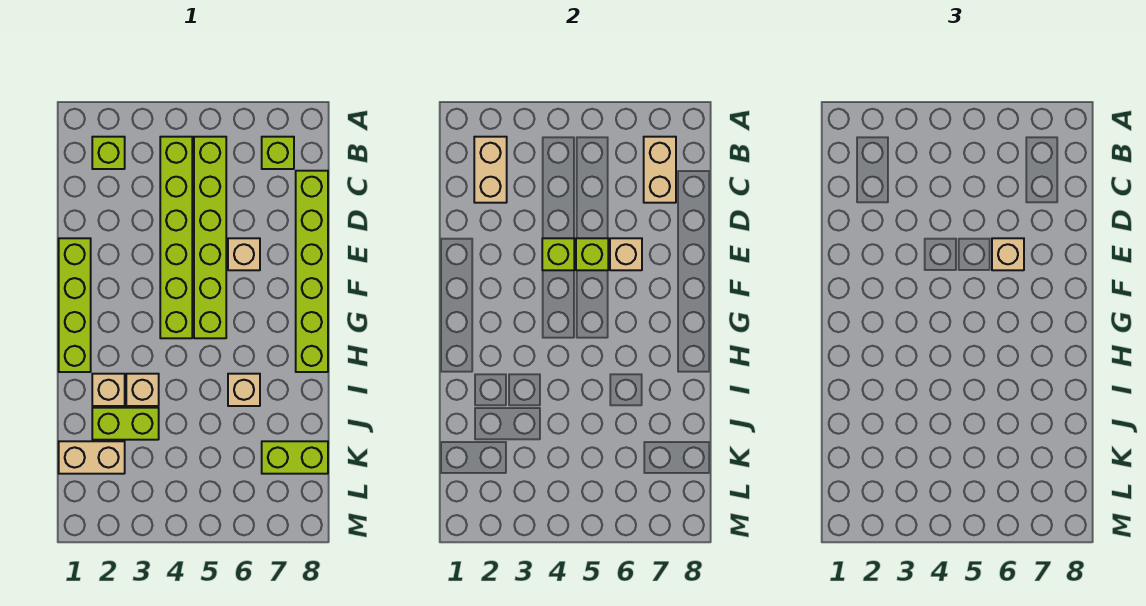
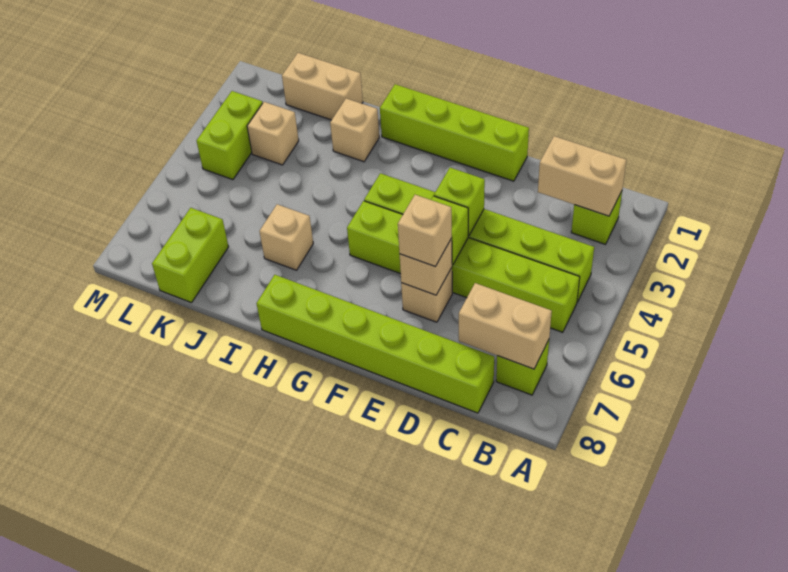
tan 1x1 brick [126,374,159,406] -> tan 1x1 brick moved to [247,102,299,165]
lime 1x2 brick [92,408,159,440] -> lime 1x2 brick moved to [197,91,263,180]
tan 1x2 brick [59,441,125,474] -> tan 1x2 brick turned to [282,53,363,120]

